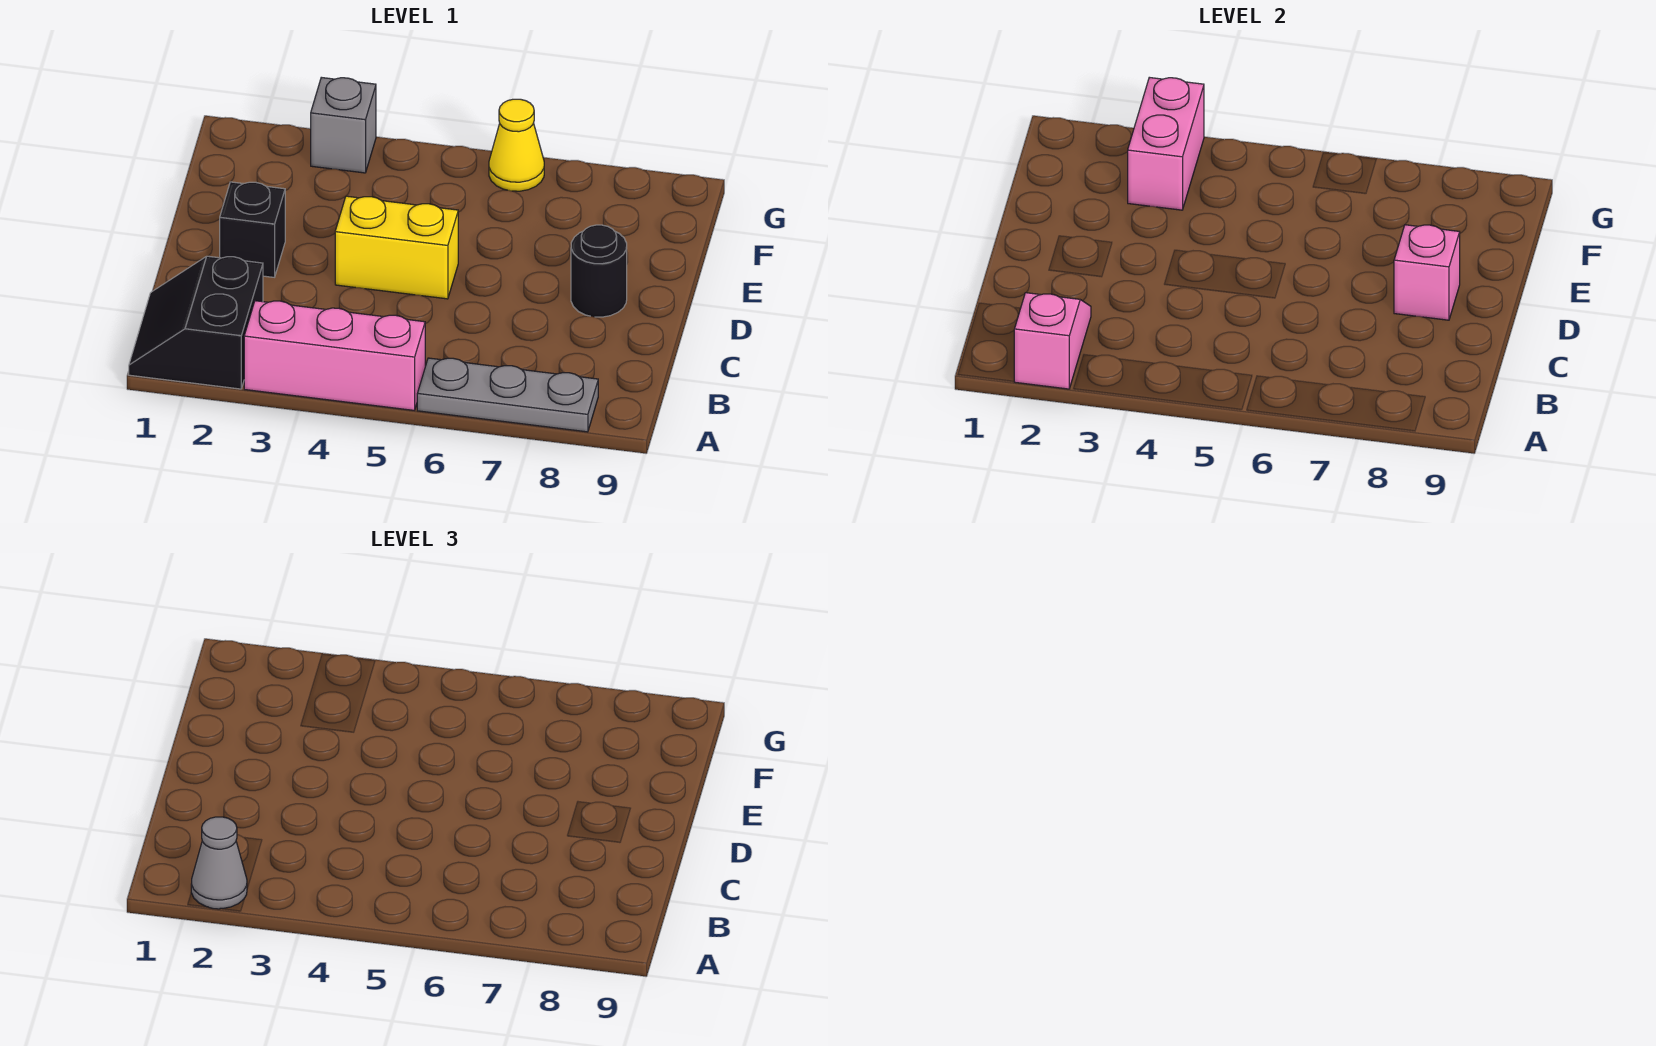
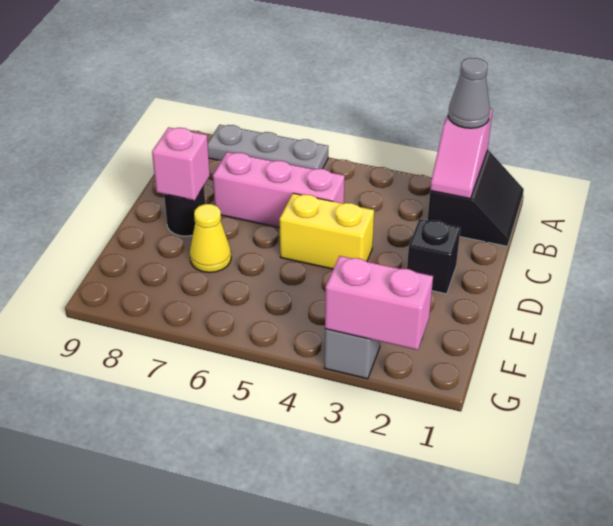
pink 1x3 brick [244,301,425,410] -> pink 1x3 brick moved to [213,152,345,228]
pink 1x2 brick [1128,77,1204,210] -> pink 1x2 brick turned to [325,256,433,350]
yellow 1x1 cone [489,99,544,191] -> yellow 1x1 cone moved to [190,204,231,273]

